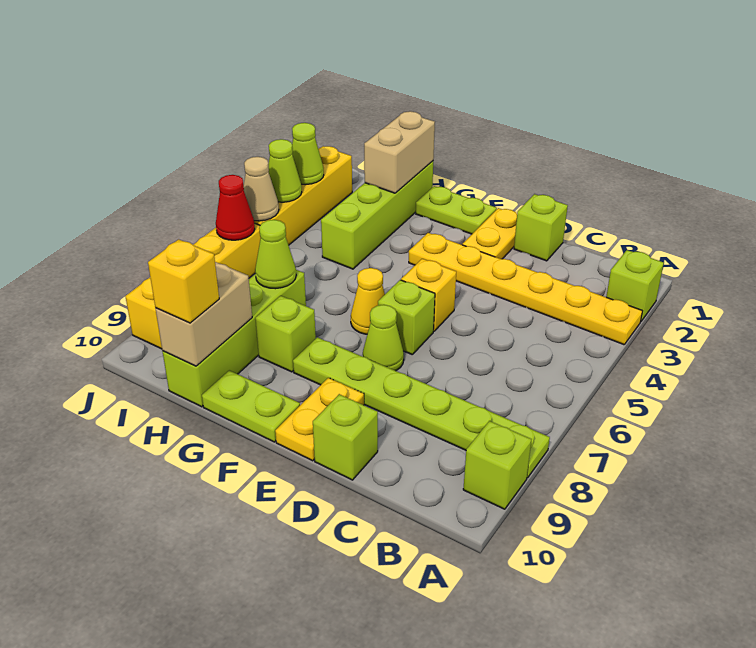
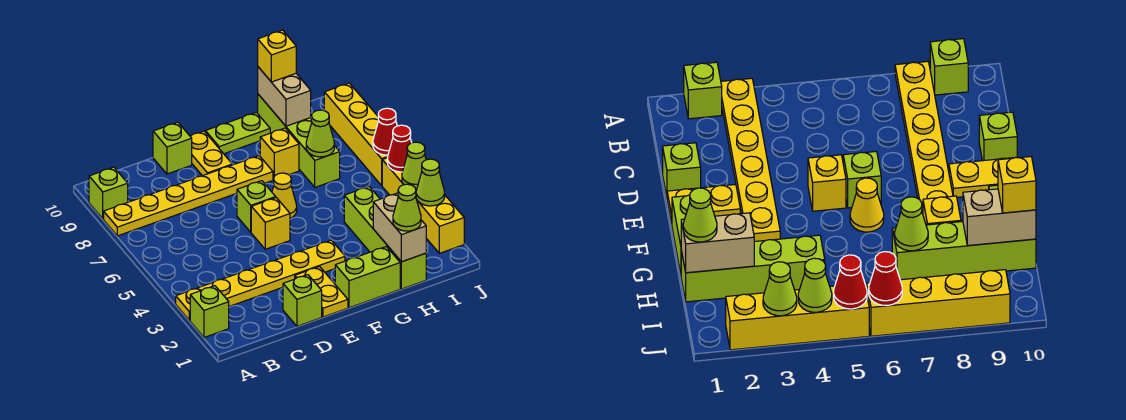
lime 1x6 plate [293,337,550,478] -> yellow 1x6 plate [104,156,273,236]
lime 1x1 cone [363,305,404,371] -> lime 1x1 cone moved to [393,184,421,231]
lime 1x2 plate [416,186,497,234] -> lime 1x2 brick [335,247,400,308]
lime 1x1 brick [255,296,316,372] -> yellow 1x1 brick [260,128,299,179]
tan 1x1 cone [244,157,279,221] -> red 1x1 cone [387,125,412,172]

